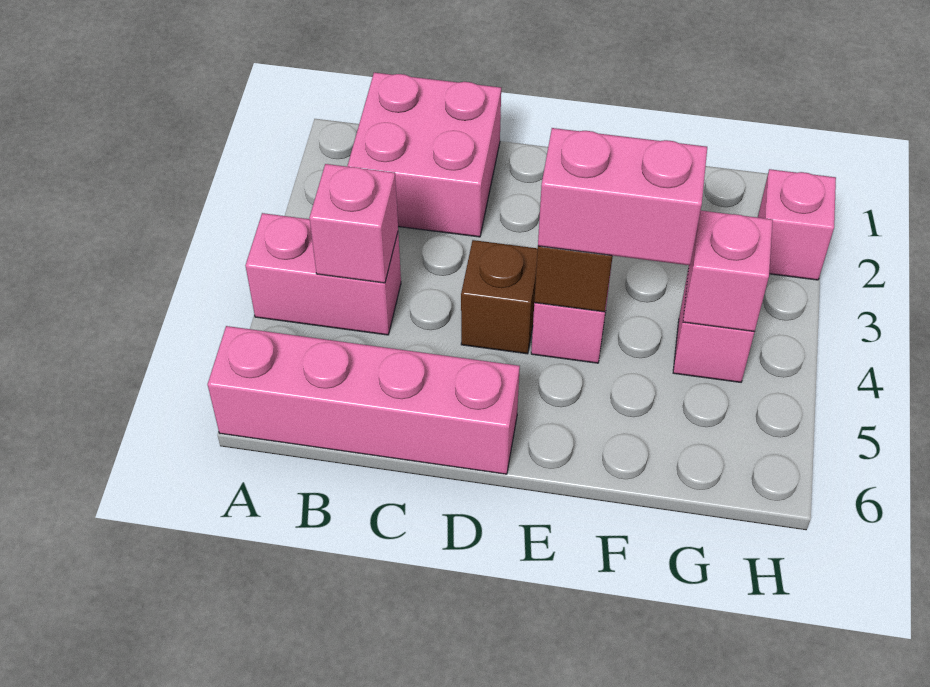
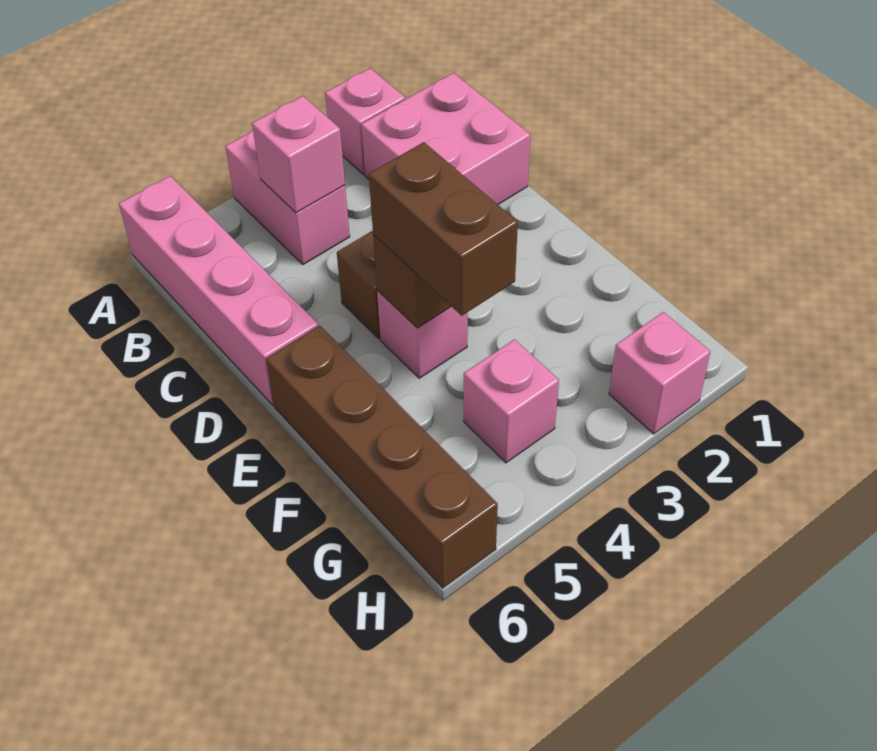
pink 1x2 brick [538,128,707,265] -> brown 1x2 brick [369,142,518,316]
none -> brown 1x4 brick [266,326,498,588]
pink 1x1 brick [683,211,773,332] -> pink 1x1 brick moved to [325,68,405,175]

